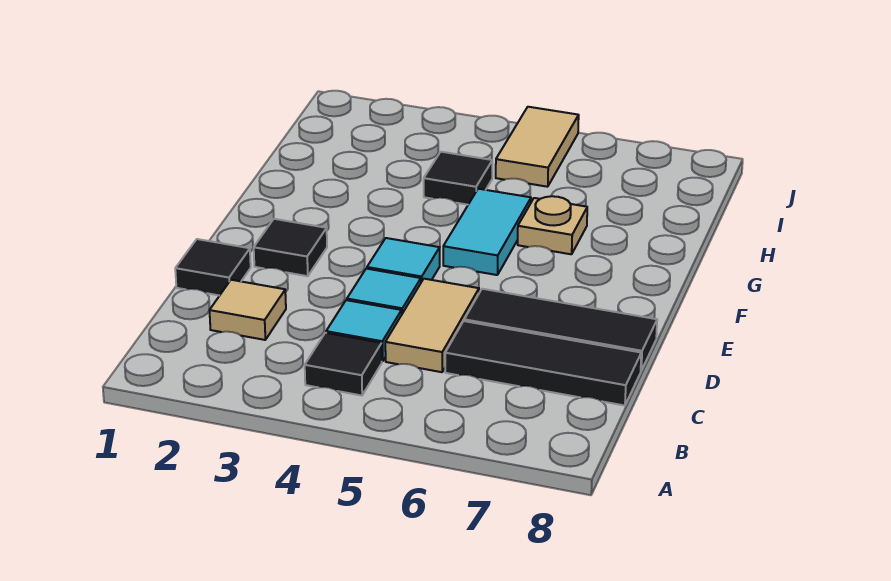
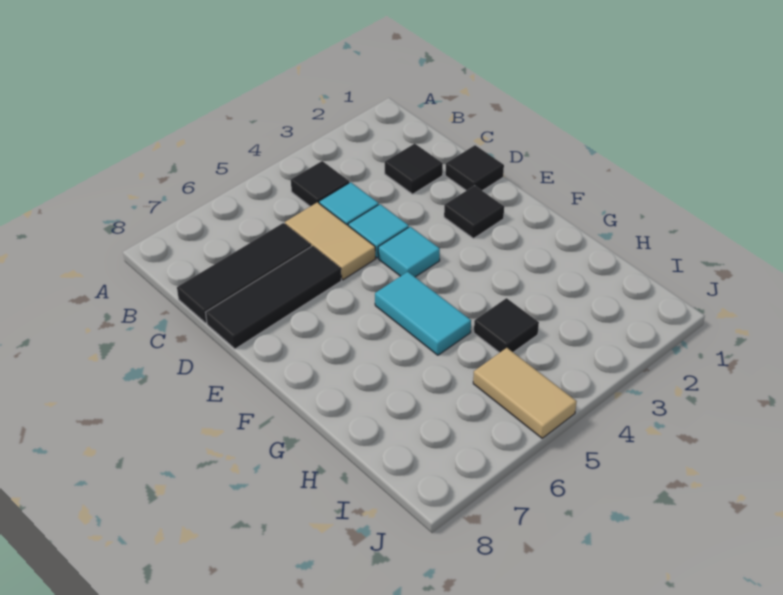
tan 1x1 tile [209,280,286,340] -> black 1x1 tile [385,144,443,194]
tan 1x1 plate [518,196,587,254] -> none

